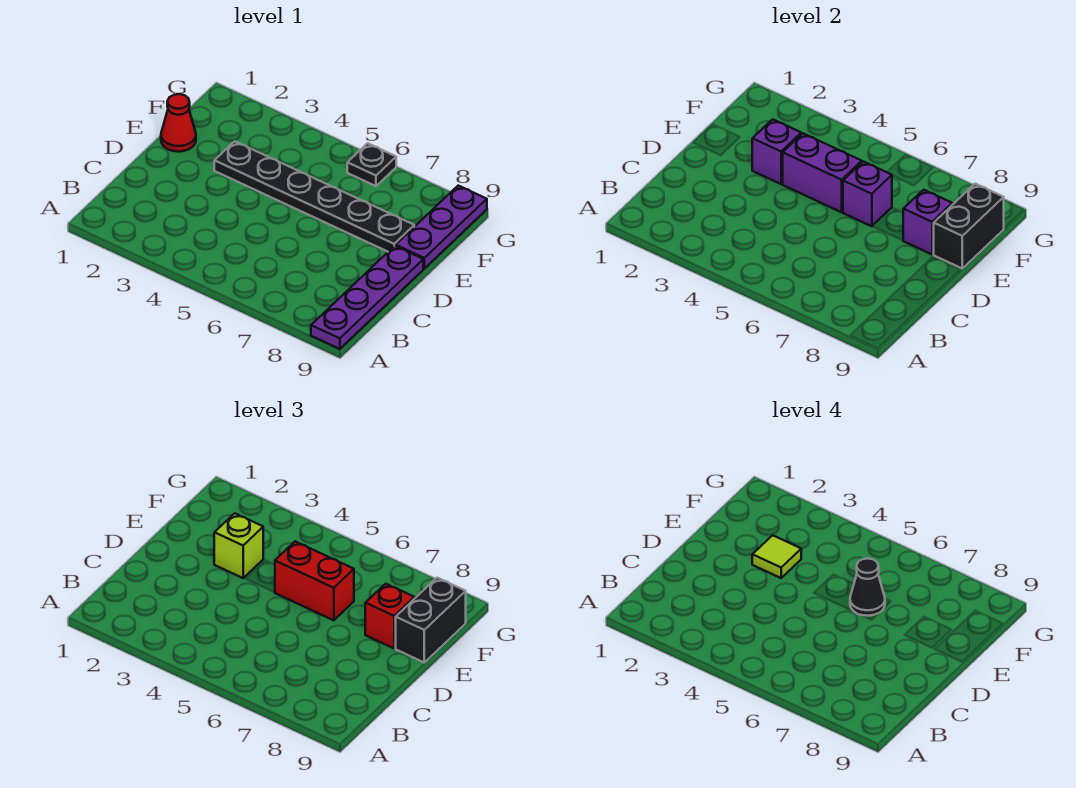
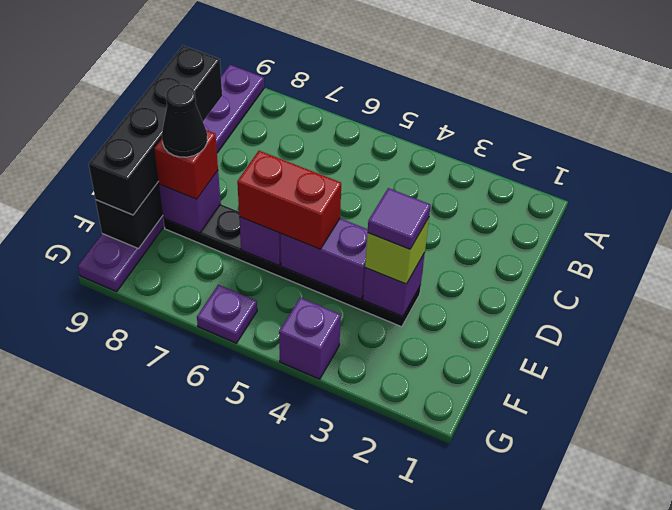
red 1x1 cone [161,94,196,152] -> none
lime 1x1 tile [752,535,801,578] -> purple 1x1 tile [368,188,431,249]
black 1x1 cone [850,558,885,616] -> black 1x1 cone moved to [162,84,207,157]
black 1x2 brick [396,578,466,662] -> black 1x4 brick [89,45,222,215]
none -> purple 1x1 brick [279,298,341,379]
black 1x1 plate [347,143,396,186] -> purple 1x1 plate [197,285,257,343]

